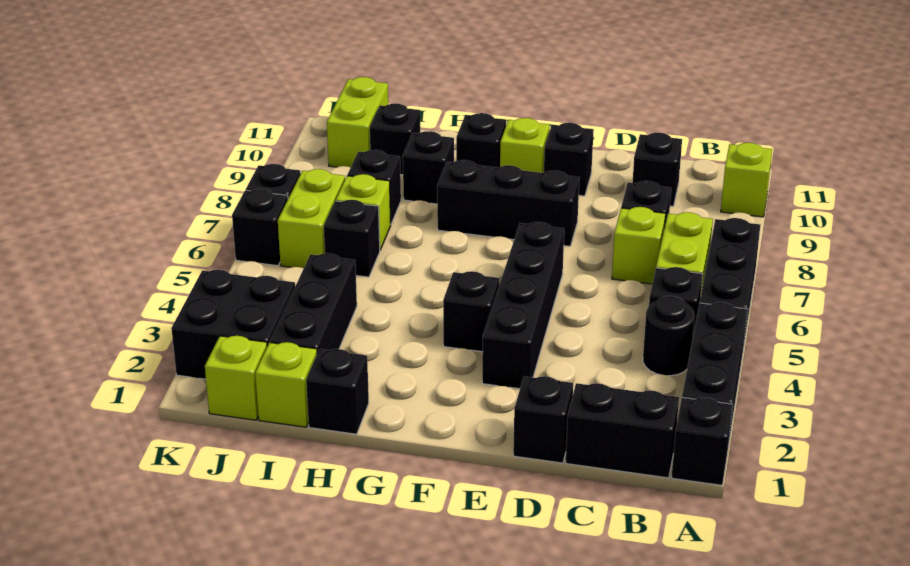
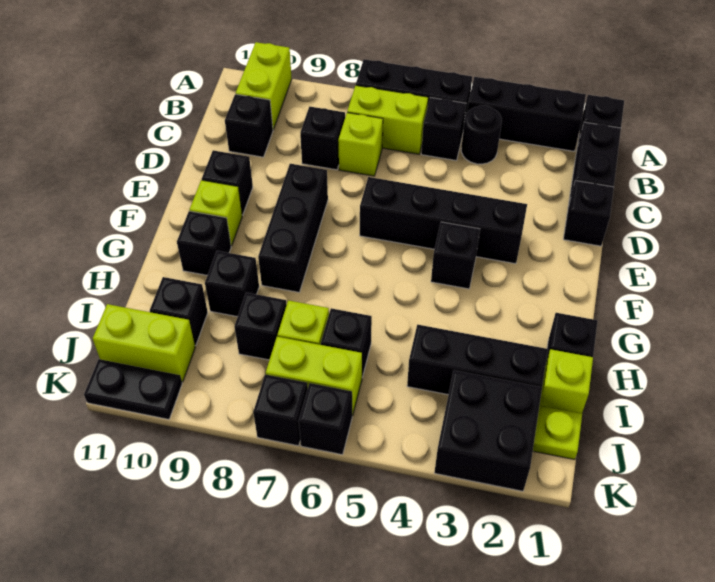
lime 1x1 brick [721,143,772,217] -> lime 1x2 brick [236,42,292,130]
lime 1x1 brick [205,336,267,420] -> lime 1x1 plate [533,406,582,459]
none -> black 1x2 plate [84,359,182,419]

